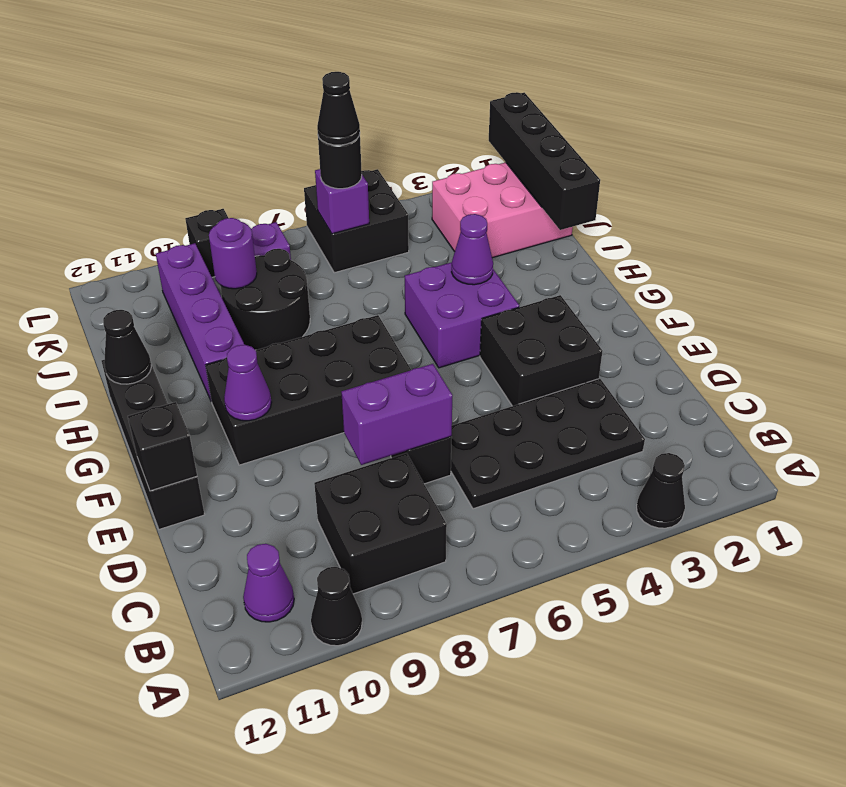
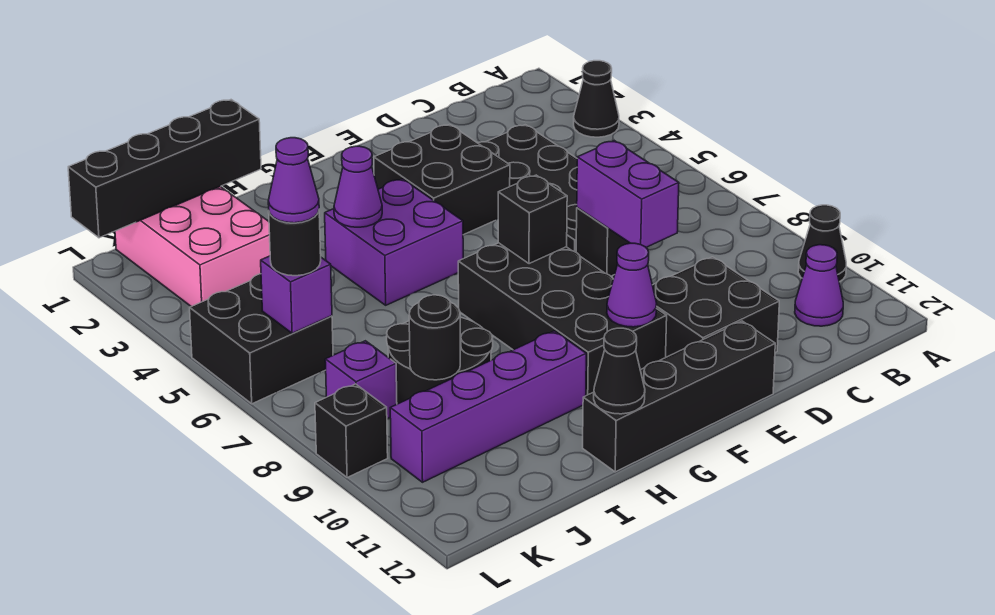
black 2x2 brick [314,453,447,594] -> black 2x2 brick moved to [652,257,779,357]
black 1x1 brick [128,402,197,491] -> black 1x1 brick moved to [498,175,567,264]
purple 1x1 round brick [209,218,257,289] -> black 1x1 round brick [409,295,460,380]
black 1x1 cone [317,72,360,145] -> purple 1x1 cone [268,138,319,223]

